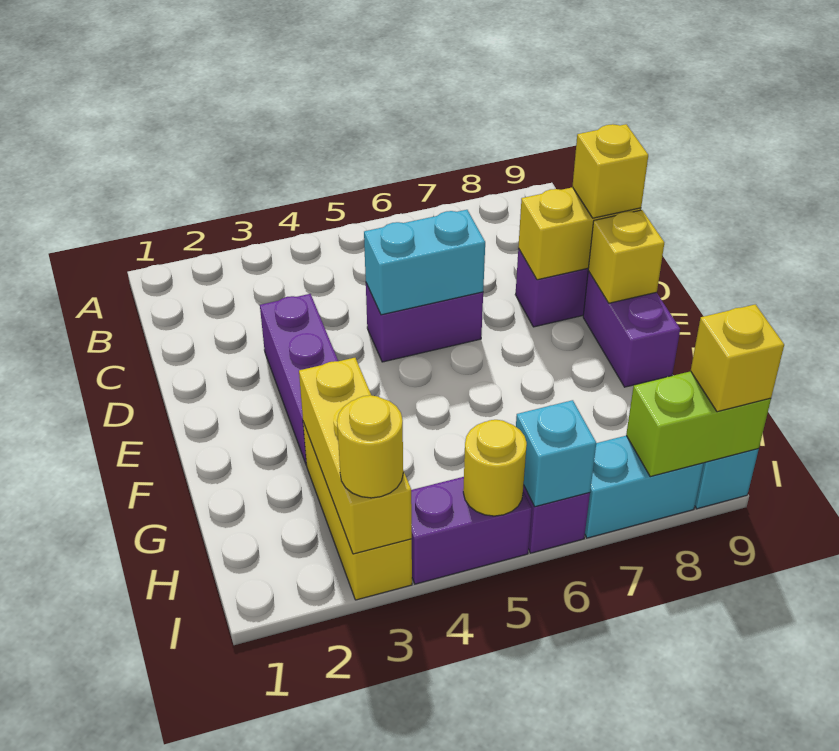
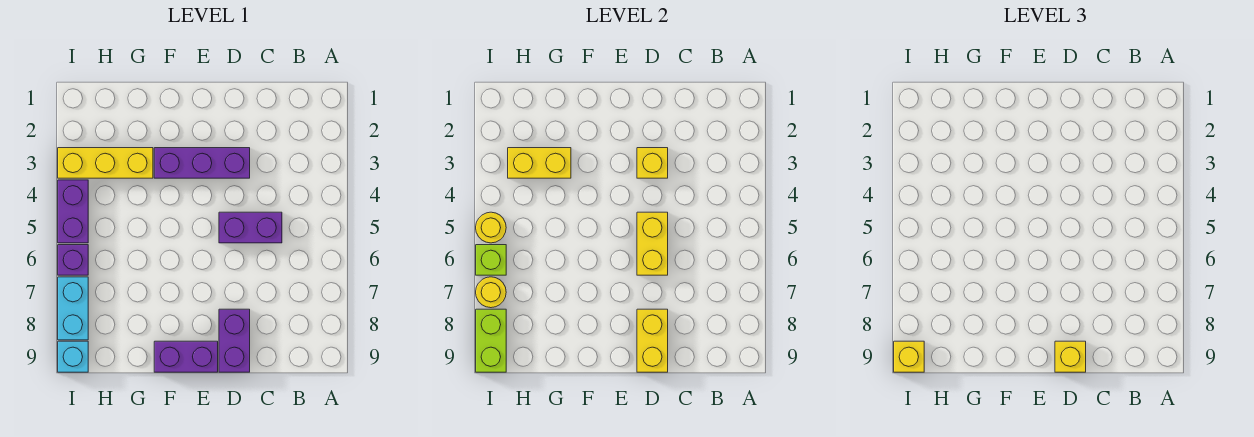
purple 1x2 brick [366,283,483,362] -> purple 1x2 brick turned to [219,212,282,243]
cyan 1x2 brick [364,210,485,315] -> yellow 1x2 brick [637,212,668,275]
yellow 1x1 brick [588,210,664,303] -> yellow 1x1 brick moved to [637,148,668,178]
yellow 1x3 brick [299,358,412,554] -> yellow 1x2 brick [508,148,571,178]
yellow 1x1 round brick [337,395,403,498] -> yellow 1x1 round brick moved to [476,277,506,308]
cyan 1x1 brick [516,400,596,507] -> lime 1x1 brick [476,245,506,275]

